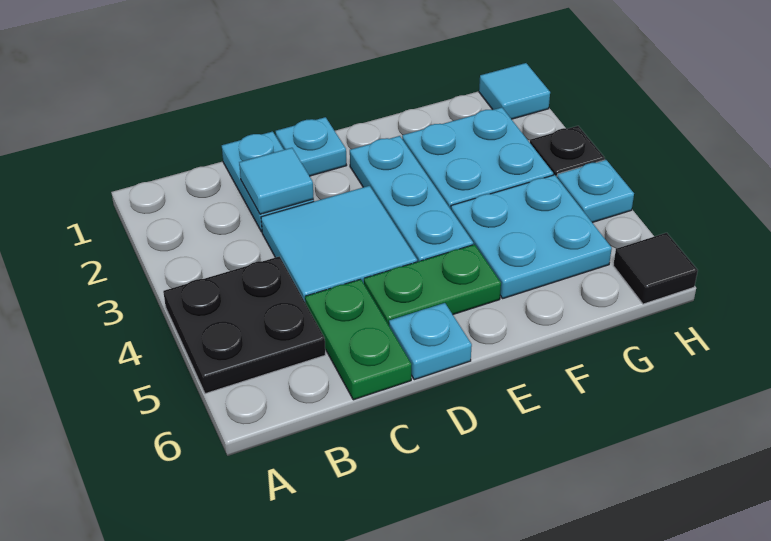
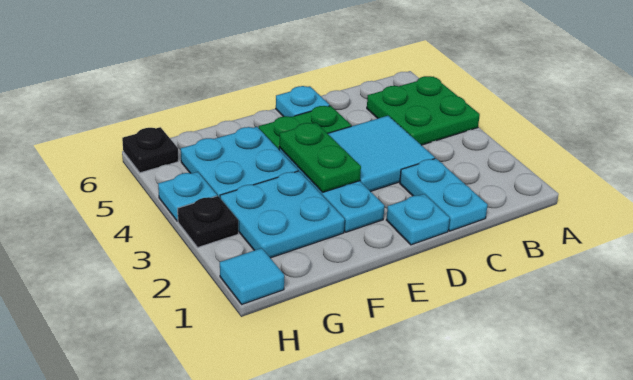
black 2x2 plate [163,256,325,394] -> green 2x2 plate [367,76,480,145]
cyan 1x1 tile [239,148,314,214] -> none
green 1x2 plate [305,279,412,400] -> green 1x2 plate moved to [279,123,361,192]
black 1x1 tile [613,233,698,304] -> black 1x1 plate [122,127,178,173]

